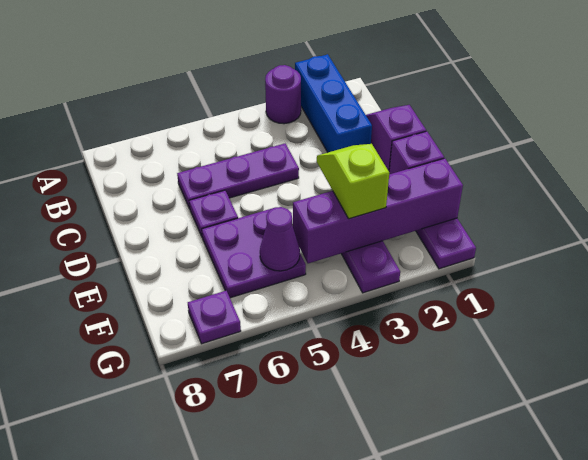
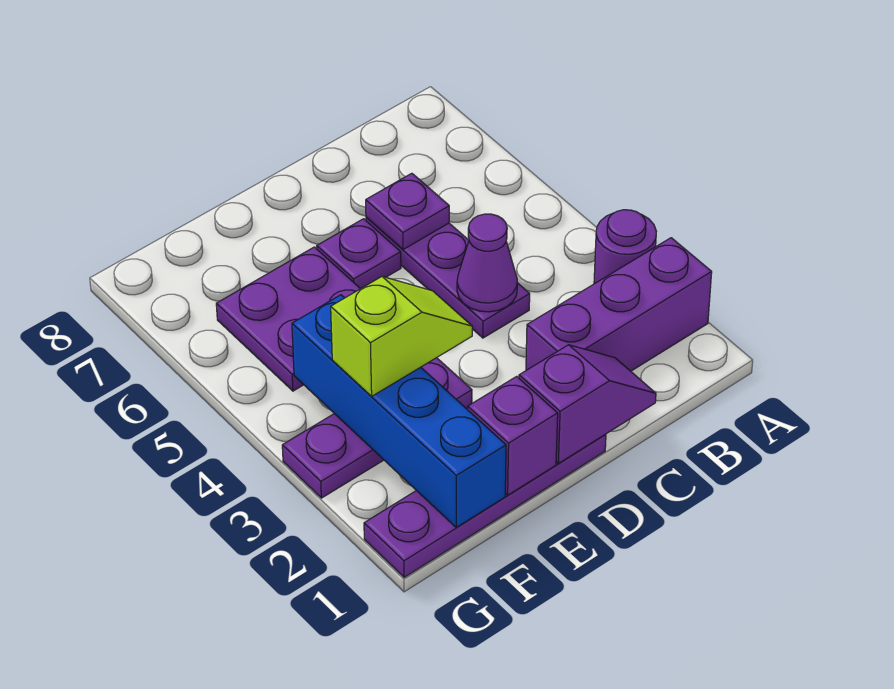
blue 1x3 brick [295,54,372,152] -> purple 1x3 brick [526,238,712,371]
purple 1x4 brick [293,158,463,263] -> blue 1x4 brick [292,295,506,527]
purple 1x1 cone [260,207,300,271] -> purple 1x1 cone moved to [457,214,517,312]
purple 1x1 plate [188,291,241,344] -> purple 1x1 plate moved to [366,173,449,250]

